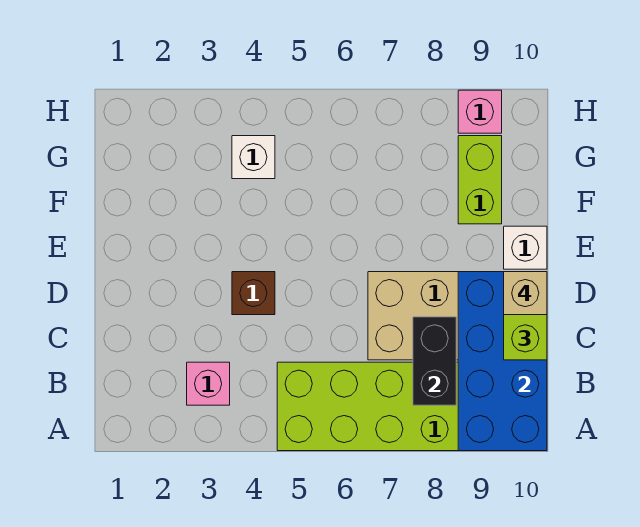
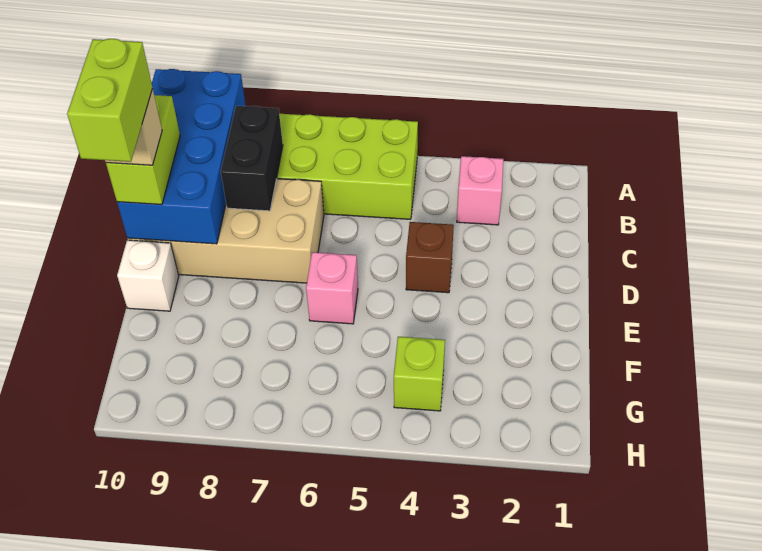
lime 1x2 brick [458,136,502,224] -> lime 1x2 brick moved to [67,39,153,162]
white 1x1 brick [232,136,275,179] -> lime 1x1 brick [394,337,445,411]
pink 1x1 brick [458,90,502,133] -> pink 1x1 brick moved to [306,252,358,324]

